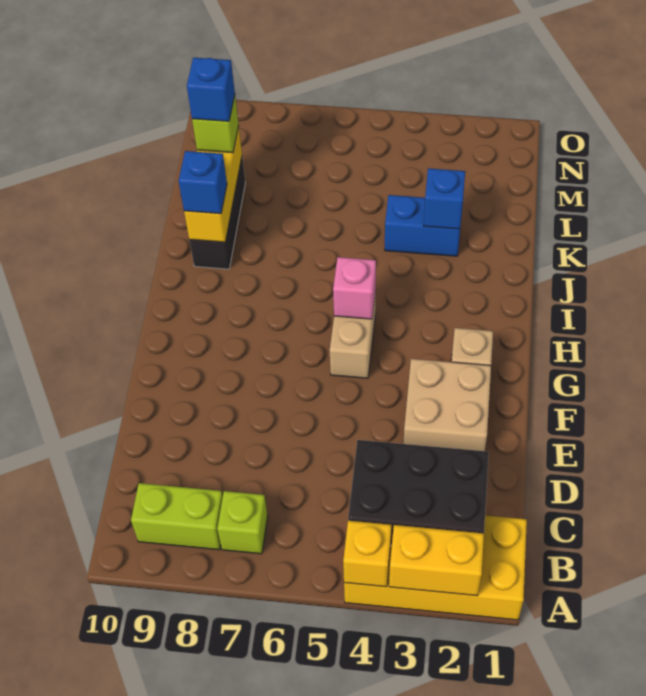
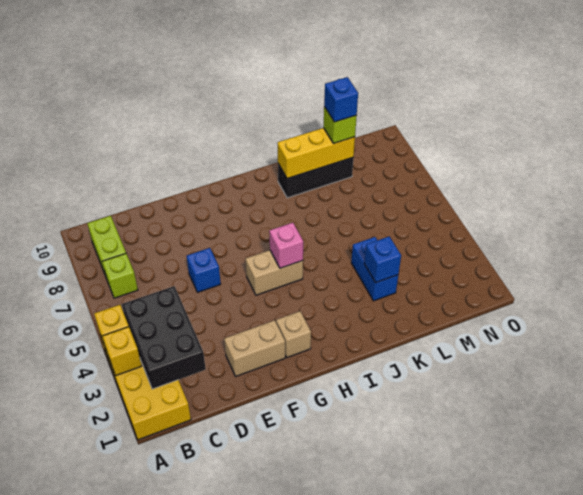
yellow 1x2 brick [389,525,484,596] -> yellow 1x1 brick [102,327,142,376]
tan 2x2 brick [403,359,491,451] -> tan 1x2 brick [224,320,285,376]
blue 1x1 brick [179,151,227,214] -> blue 1x1 brick moved to [187,248,221,292]

